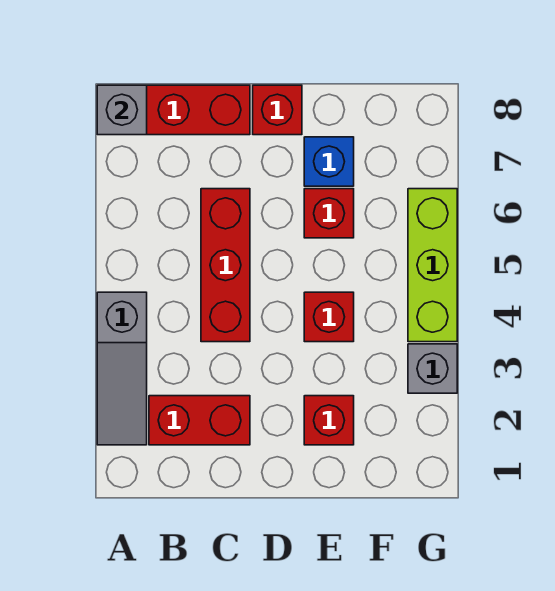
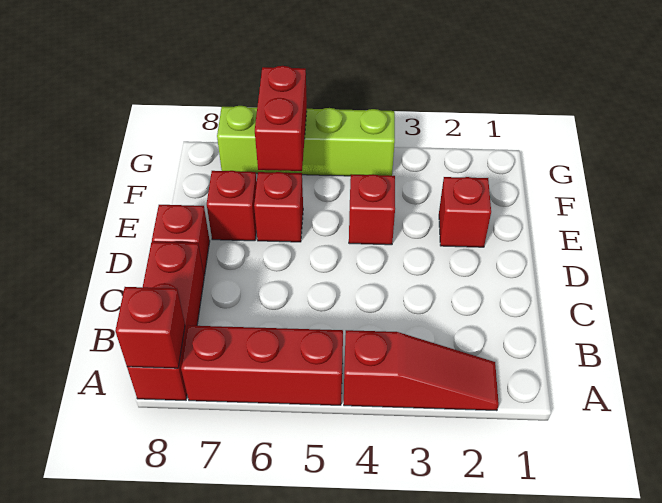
grey 1x3 slope [97,292,147,445] -> red 1x3 slope [344,330,499,411]
grey 1x1 brick [97,85,147,135] -> red 1x1 brick [115,287,185,368]
red 1x2 brick [149,396,250,445] -> red 1x2 brick moved to [255,66,307,171]
red 1x3 brick [201,189,250,342] -> red 1x3 brick moved to [181,325,343,405]
blue 1x1 brick [304,137,354,186] -> red 1x1 brick [207,171,257,241]
grey 1x1 brick [408,344,457,393] -> none
lime 1x3 brick [408,189,457,342] -> lime 1x4 brick [217,106,395,176]

